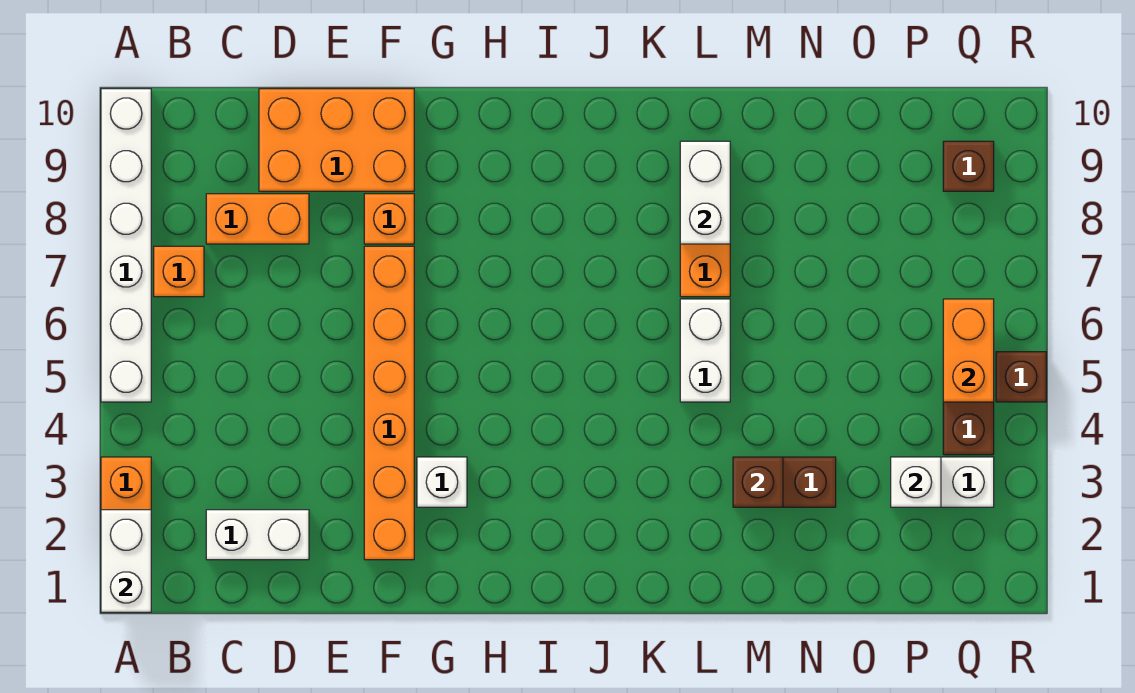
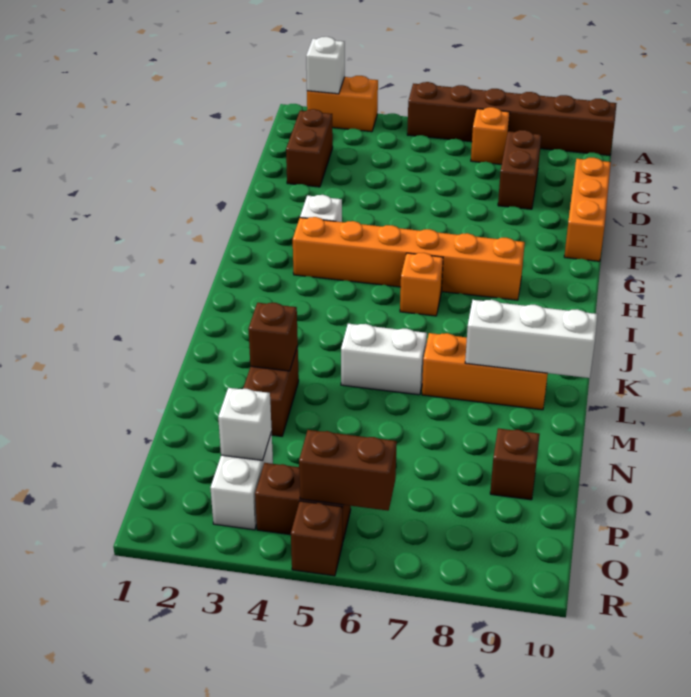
white 1x2 brick [101,510,151,612] -> white 1x1 brick [306,37,345,94]
white 1x6 brick [101,89,151,402] -> brown 1x6 brick [407,82,617,156]
white 1x2 brick [206,510,309,560] -> brown 1x2 brick [286,109,333,187]
orange 1x2 brick [206,194,309,244] -> brown 1x2 brick [498,130,541,209]
orange 2x3 brick [259,89,414,191] -> orange 1x3 brick [564,158,611,261]
orange 1x6 brick [364,246,414,560] -> orange 1x6 brick moved to [293,217,525,300]
orange 1x1 brick [364,194,414,244] -> orange 1x1 brick moved to [400,253,443,316]
white 1x2 brick [680,141,730,244] -> white 1x3 brick [465,300,598,378]
orange 1x2 brick [943,299,994,402] -> brown 1x2 brick [299,430,397,511]
brown 1x1 brick [943,141,994,191] -> brown 1x1 brick moved to [490,428,540,500]

